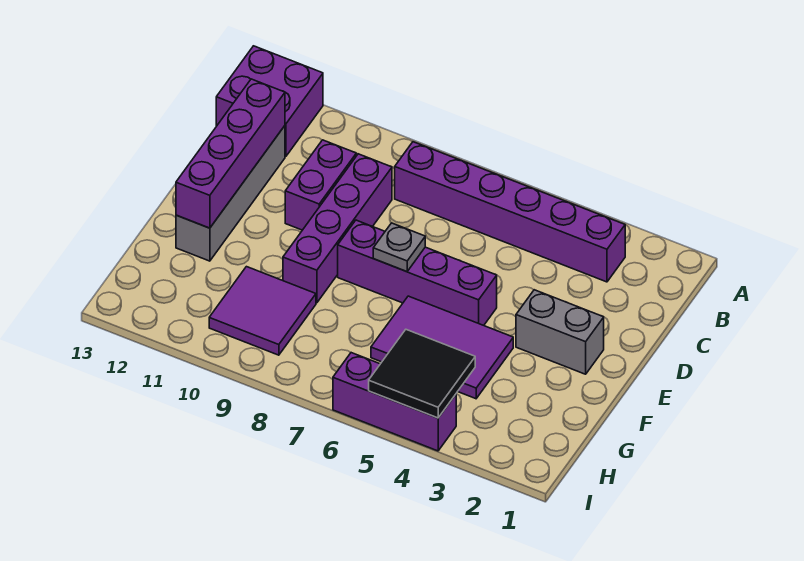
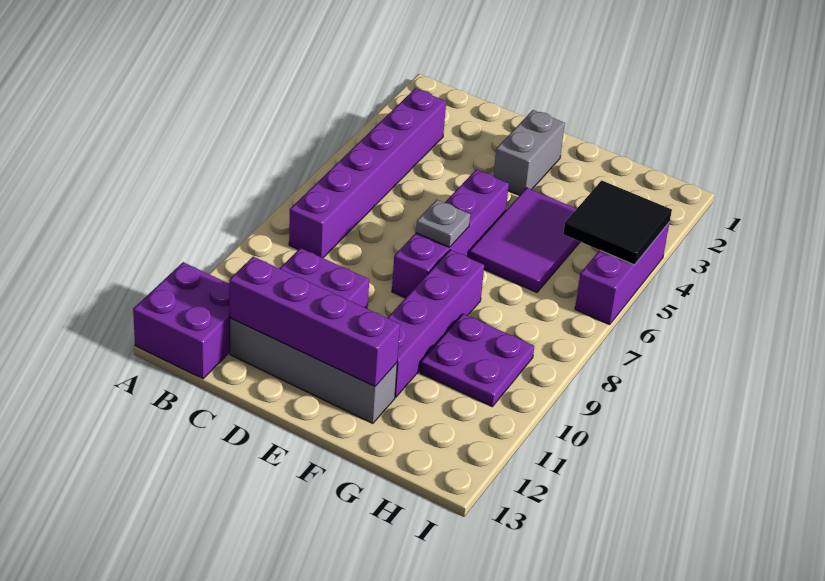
purple 1x4 brick [283,154,392,303] -> purple 1x4 brick turned to [388,250,484,397]
purple 2x2 tile [209,267,316,355] -> purple 2x2 plate [420,314,534,406]

